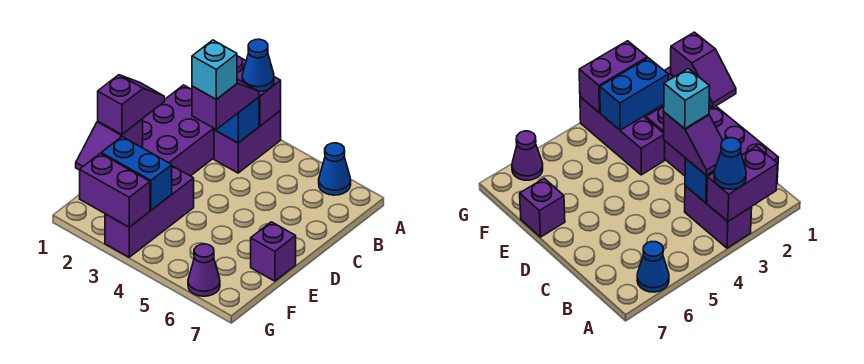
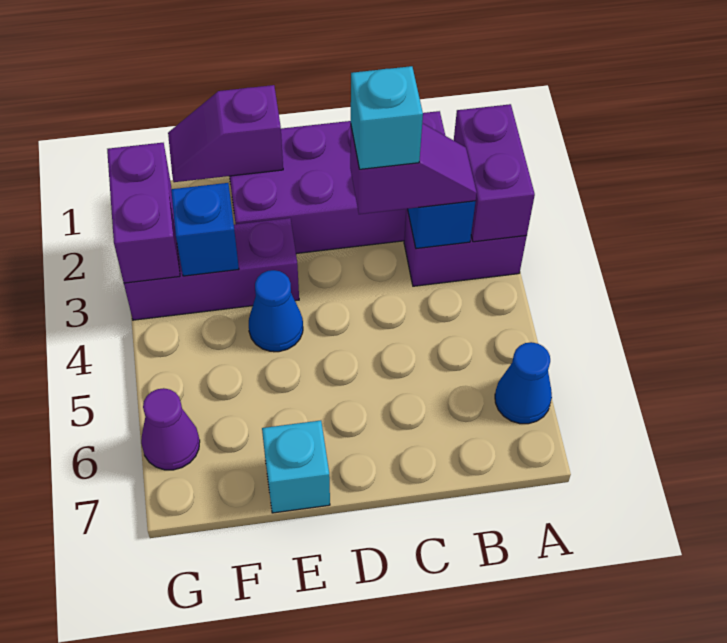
blue 1x1 cone [242,39,274,92] -> blue 1x1 cone moved to [249,270,303,352]
purple 1x2 slope [98,75,164,134] -> none
purple 1x1 brick [251,222,296,281] -> cyan 1x1 brick [262,420,330,513]
blue 1x2 brick [101,137,172,210] -> blue 1x1 brick [171,183,239,276]

